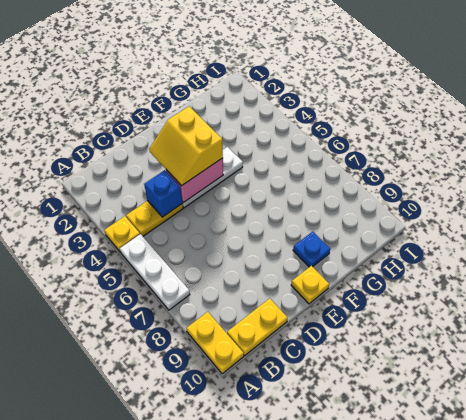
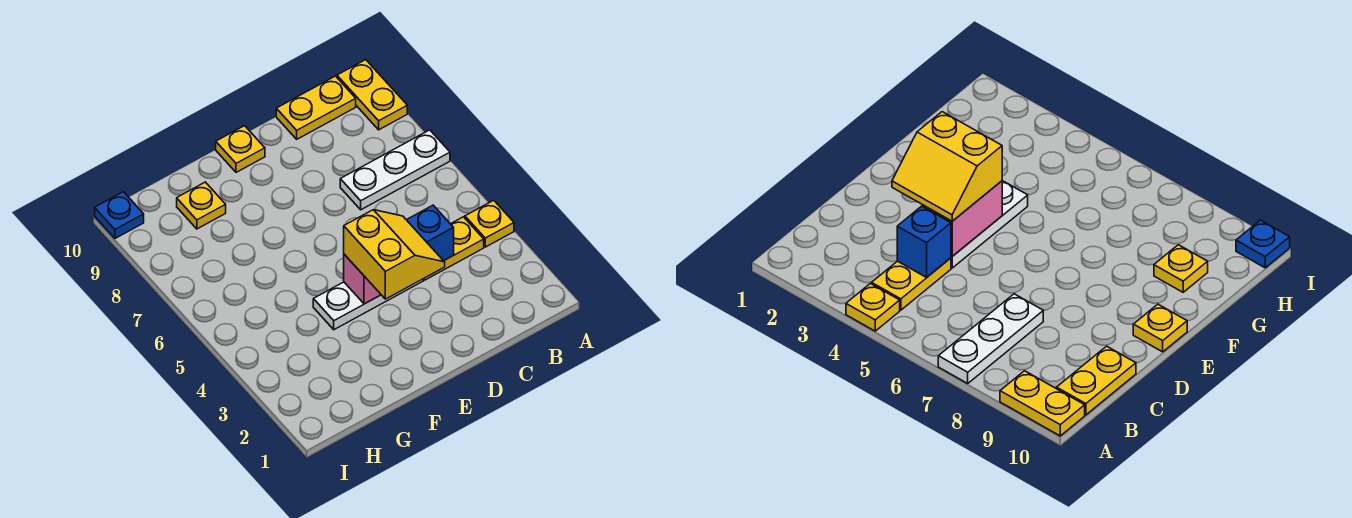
white 1x3 plate [120,234,190,310] -> white 1x3 plate turned to [340,130,450,210]
blue 1x1 plate [293,232,330,267] -> blue 1x1 plate moved to [95,192,144,238]
none -> yellow 1x1 plate [177,182,226,229]

